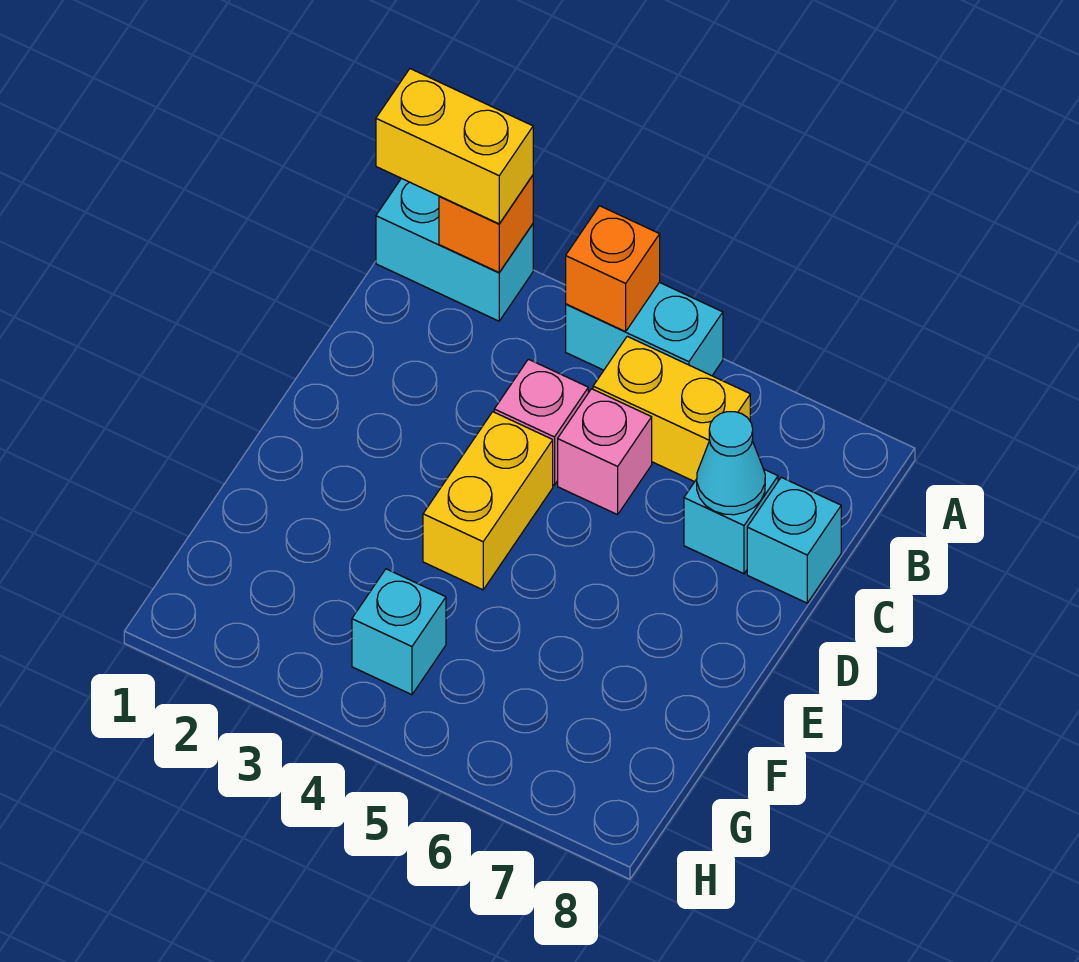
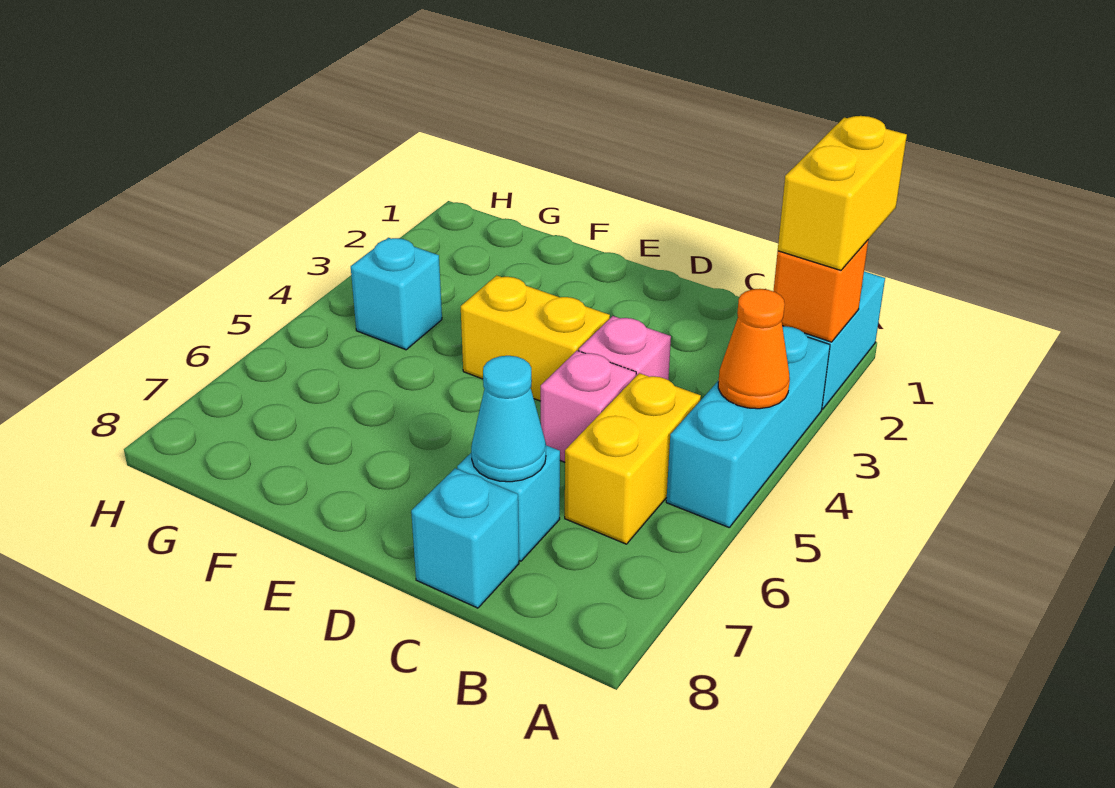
cyan 1x2 brick [566,282,723,376] -> cyan 1x3 brick [666,326,830,527]
orange 1x1 brick [566,206,660,332] -> orange 1x1 cone [718,289,790,409]

